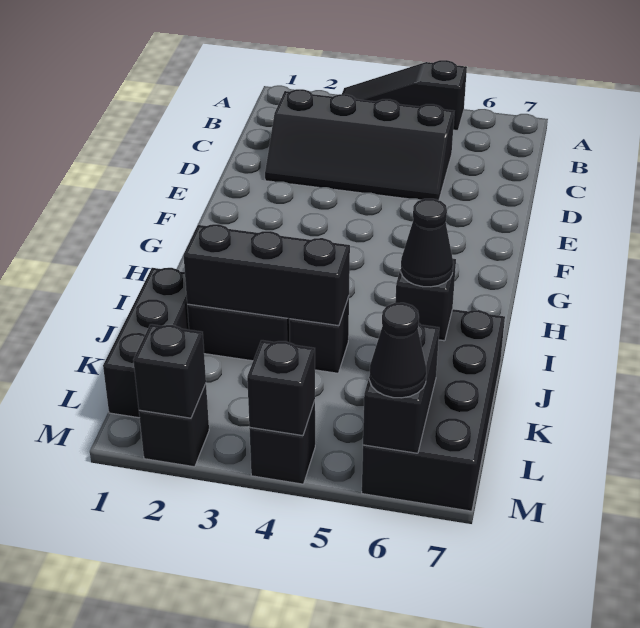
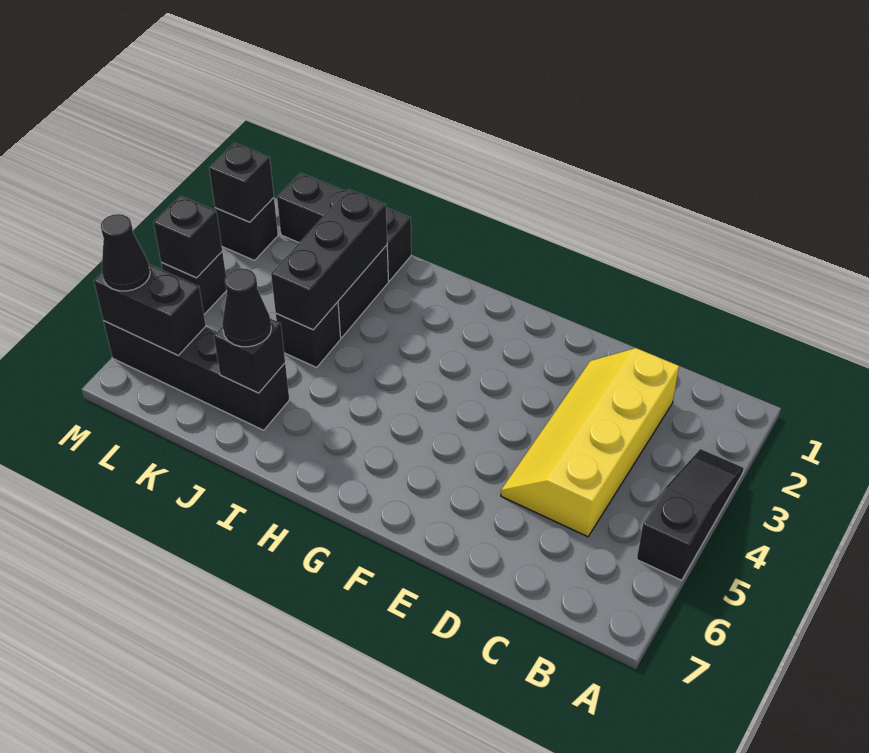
black 2x4 slope [265,89,454,200] -> yellow 2x4 slope [501,348,679,537]
black 2x4 brick [362,309,505,511] -> black 1x4 brick [104,321,289,430]

